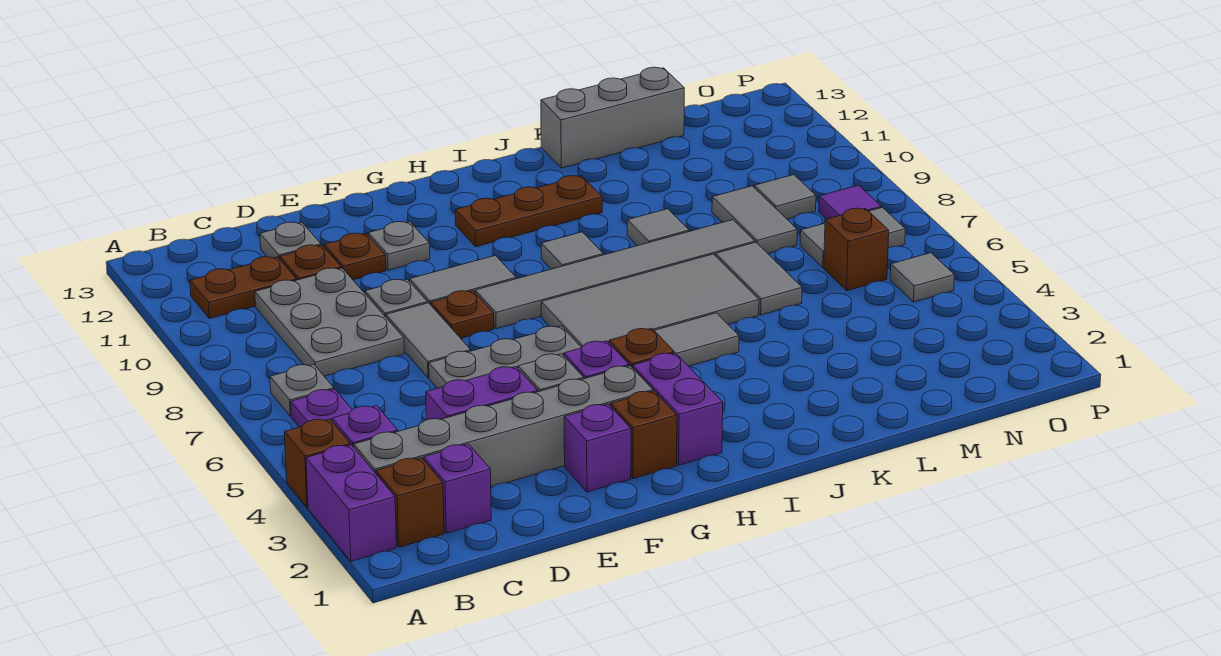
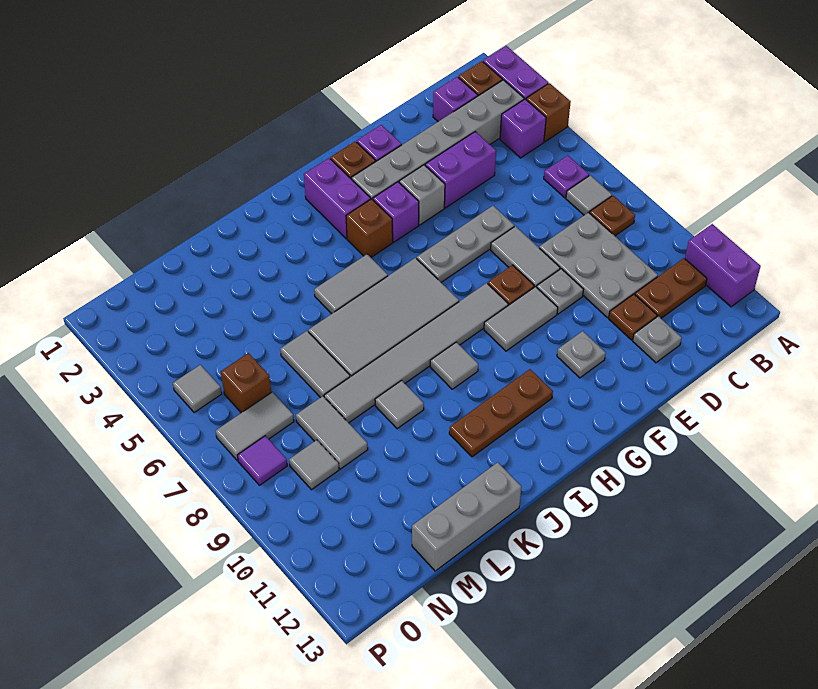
none -> purple 1x2 brick [685,224,761,307]
grey 1x1 plate [270,364,334,416] -> grey 1x1 tile [566,175,612,215]
brown 1x1 plate [324,233,386,280] -> brown 1x1 plate moved to [590,196,635,236]

